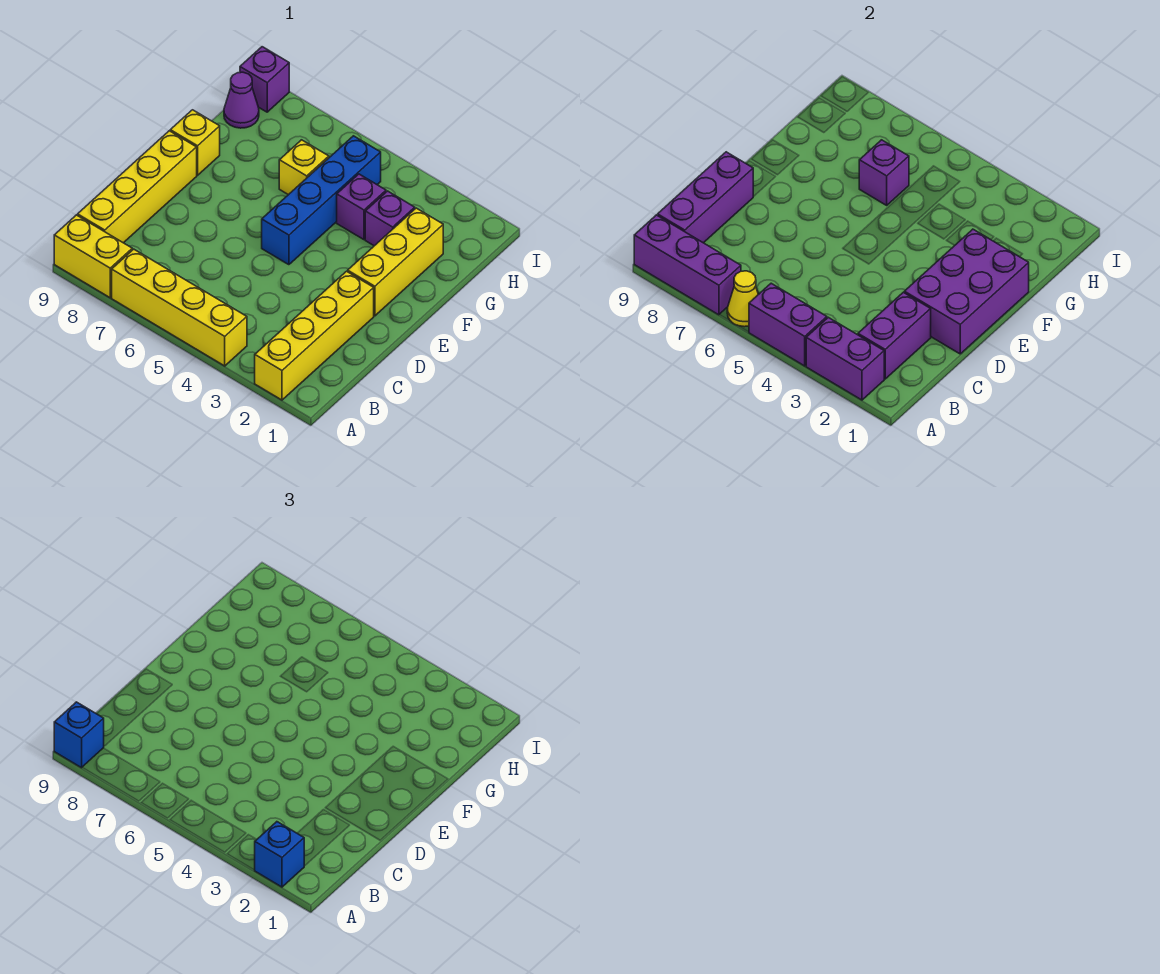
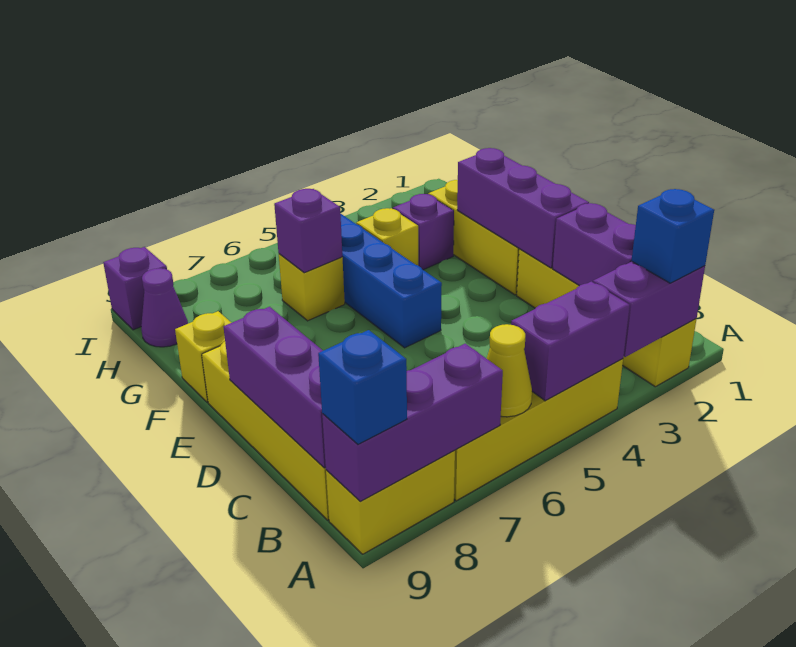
purple 2x3 brick [904,229,1029,354] -> purple 1x3 brick [457,148,589,268]
purple 1x1 brick [337,174,386,240] -> yellow 1x1 brick [356,208,418,265]

